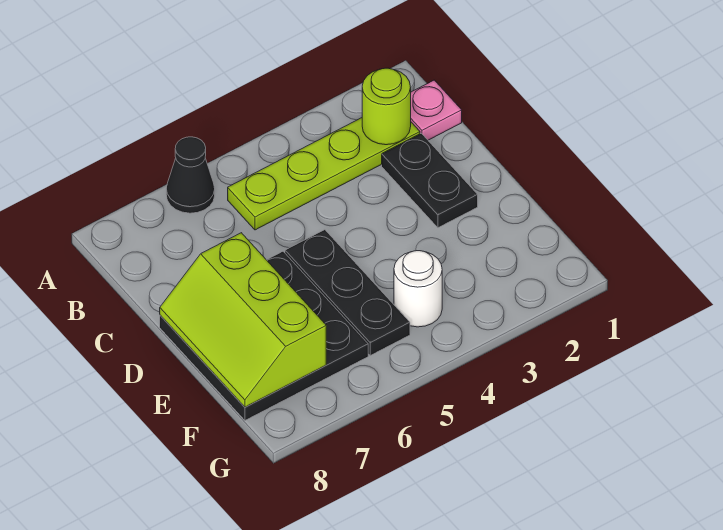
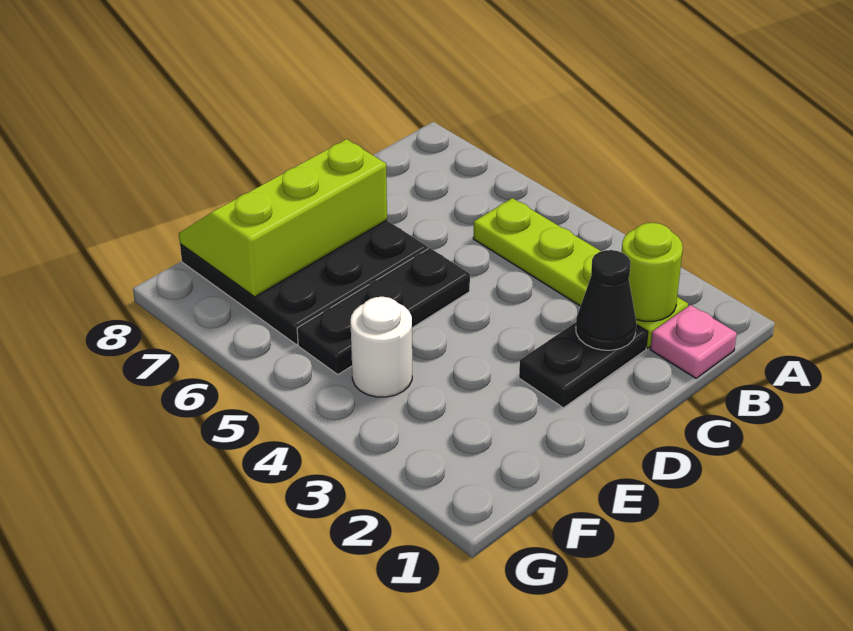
black 1x1 cone [166,137,215,213] -> black 1x1 cone moved to [576,250,636,350]

